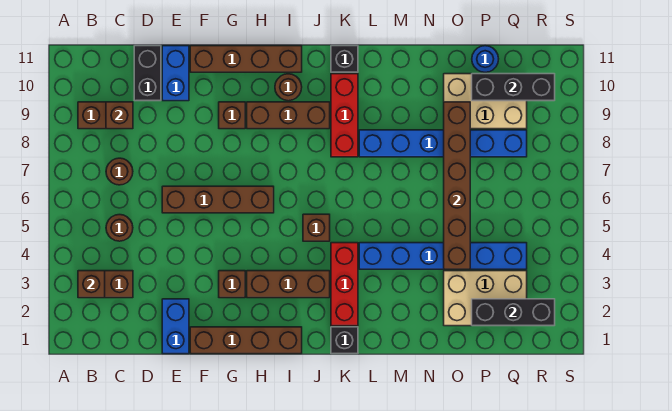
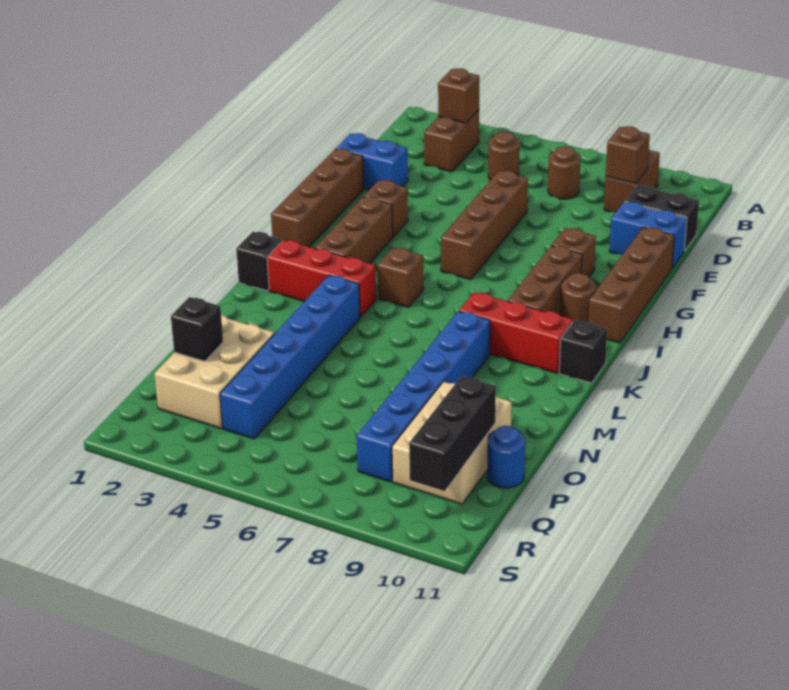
brown 1x6 brick [444,102,470,269] -> none
black 1x3 brick [472,299,555,326] -> black 1x1 brick [171,297,223,361]

